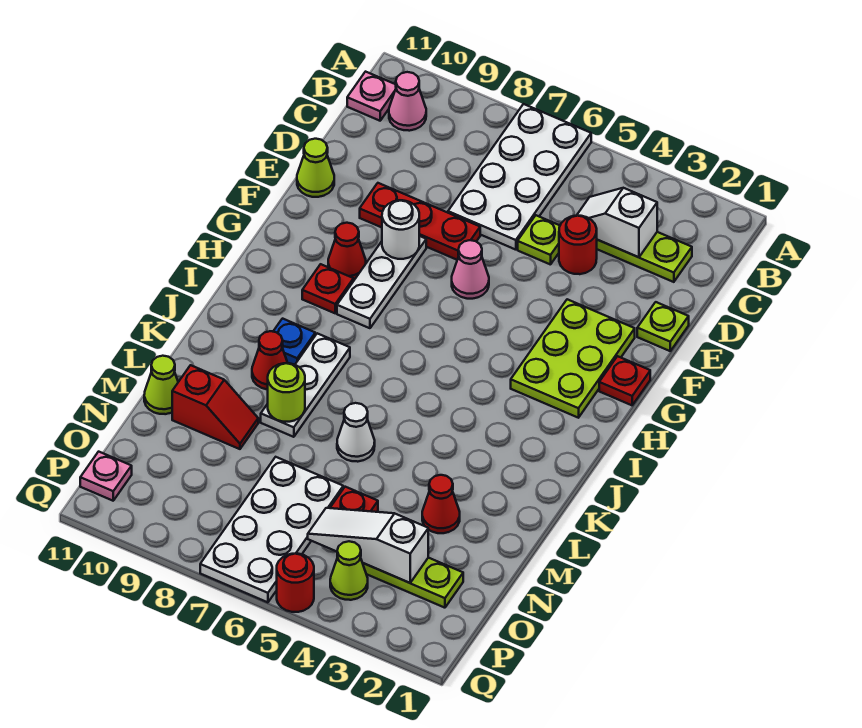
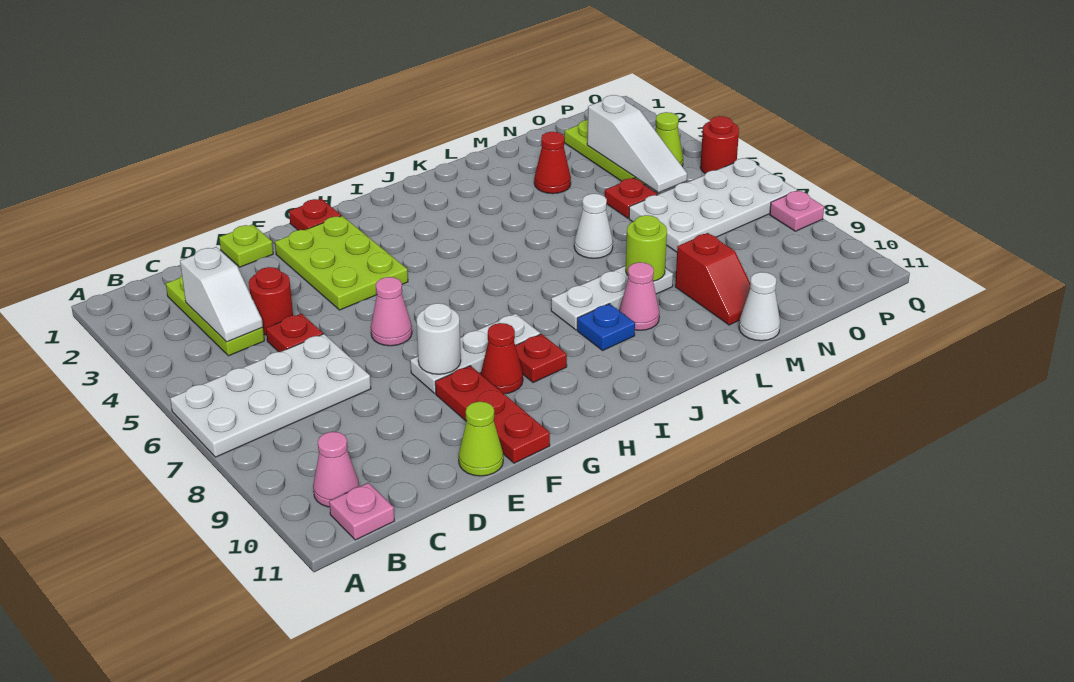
lime 1x1 plate [518,215,560,265] -> red 1x1 plate [266,314,323,352]
red 1x3 plate [360,183,480,260] -> red 1x3 plate moved to [435,366,550,463]
lime 2x3 plate [511,299,635,418] -> lime 2x3 plate turned to [275,216,408,310]
red 1x1 cone [252,331,287,390] -> pink 1x1 cone [619,262,659,330]
red 1x2 slope [172,365,258,449] -> red 1x2 slope turned to [675,233,750,325]
lime 1x1 cone [144,356,178,414] -> white 1x1 cone [739,272,780,341]
pink 1x1 plate [80,452,132,501] -> pink 1x1 plate moved to [770,190,824,231]

